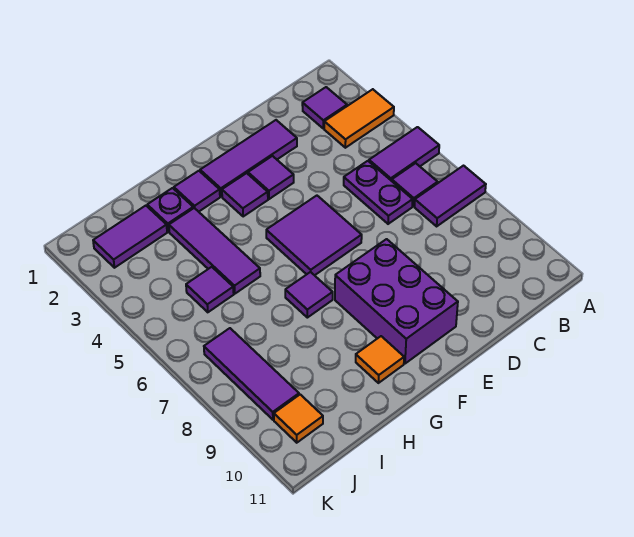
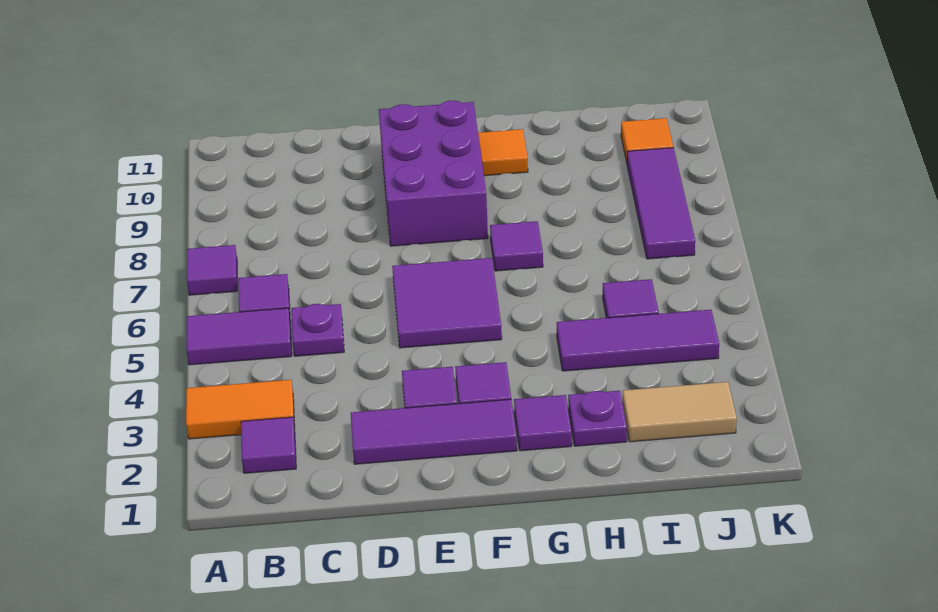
purple 1x2 tile [415,166,486,226] -> purple 1x1 tile [187,245,238,295]
purple 1x2 plate [344,161,413,224] -> purple 1x1 plate [291,304,344,356]
purple 1x3 tile [169,208,260,294] -> purple 1x3 tile turned to [557,310,719,371]
purple 1x2 tile [93,206,167,268] -> tan 1x2 tile [623,382,737,442]

